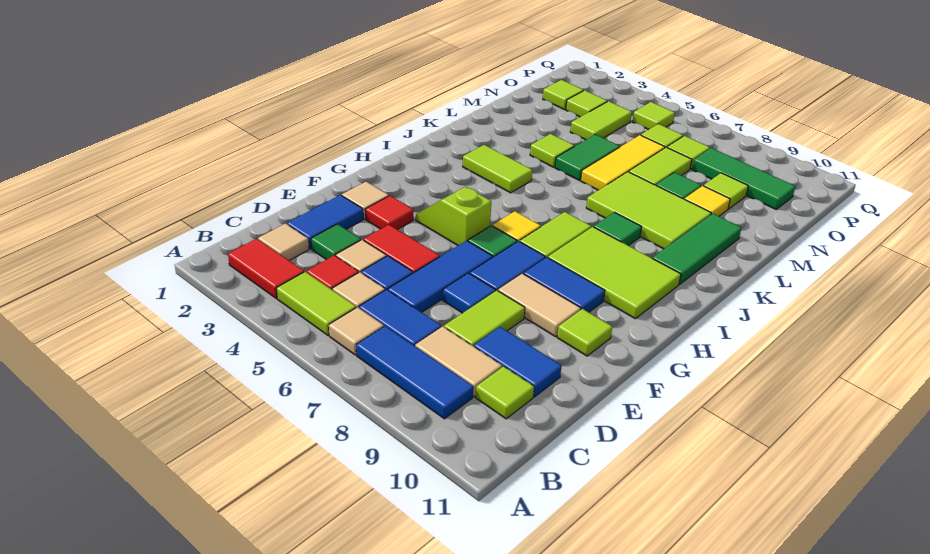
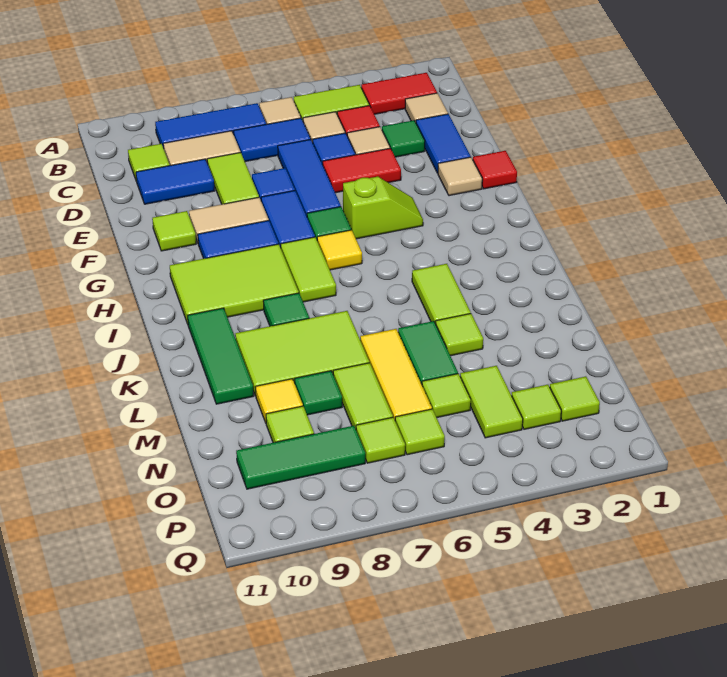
red 1x1 tile [365,196,413,230] -> red 1x1 tile moved to [473,151,517,189]
lime 1x2 tile [463,145,532,193] -> lime 1x2 tile turned to [412,264,471,324]
lime 1x1 tile [632,102,675,130] -> lime 1x1 tile moved to [422,374,471,418]

